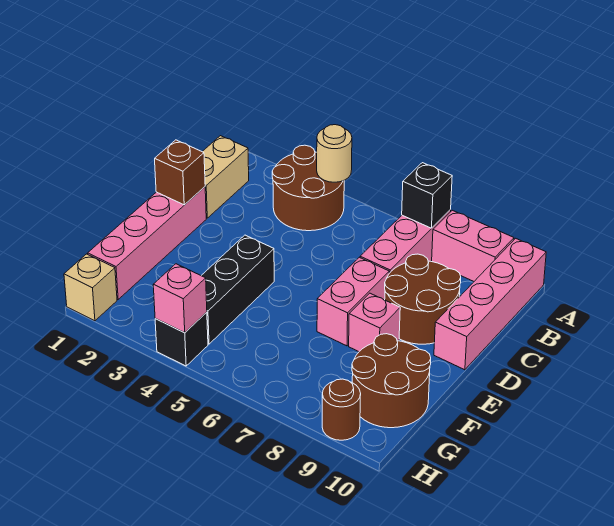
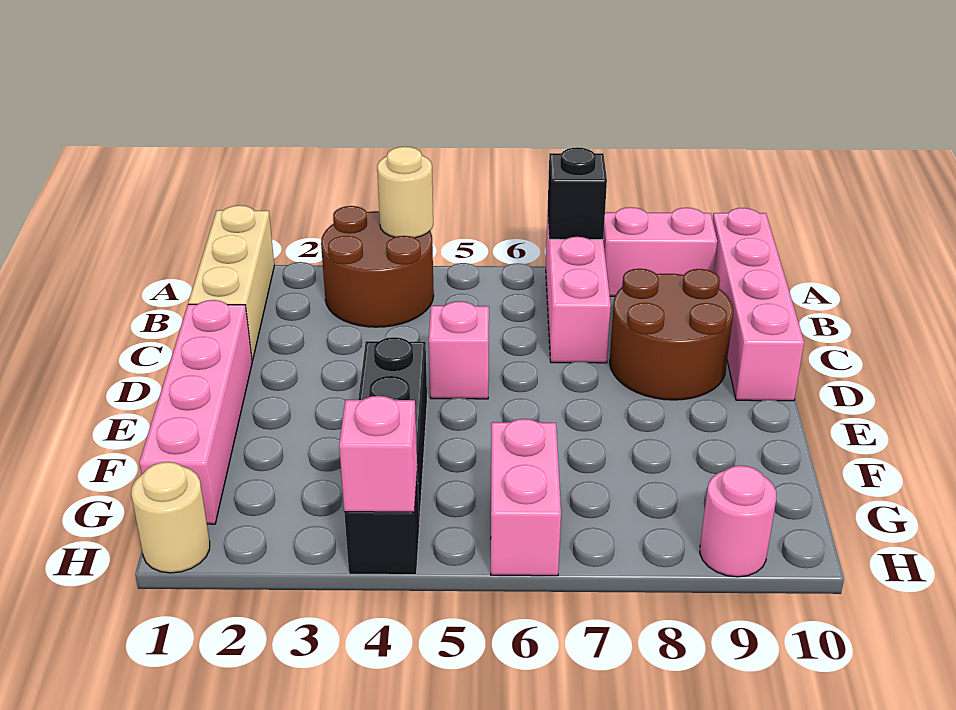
tan 1x2 brick [202,136,249,218] -> tan 1x3 brick [188,205,274,361]
brown 1x1 brick [155,140,205,205] -> none
pink 1x2 brick [317,257,389,346] -> pink 1x2 brick moved to [491,419,561,576]
pink 1x1 brick [349,293,400,352] -> pink 1x1 brick moved to [429,301,489,399]
brown 2x2 round brick [352,334,431,428] -> none
tan 1x1 brick [64,254,117,321] -> tan 1x1 round brick [131,462,210,573]
brown 1x1 round brick [322,379,361,440] -> pink 1x1 round brick [700,466,776,577]

